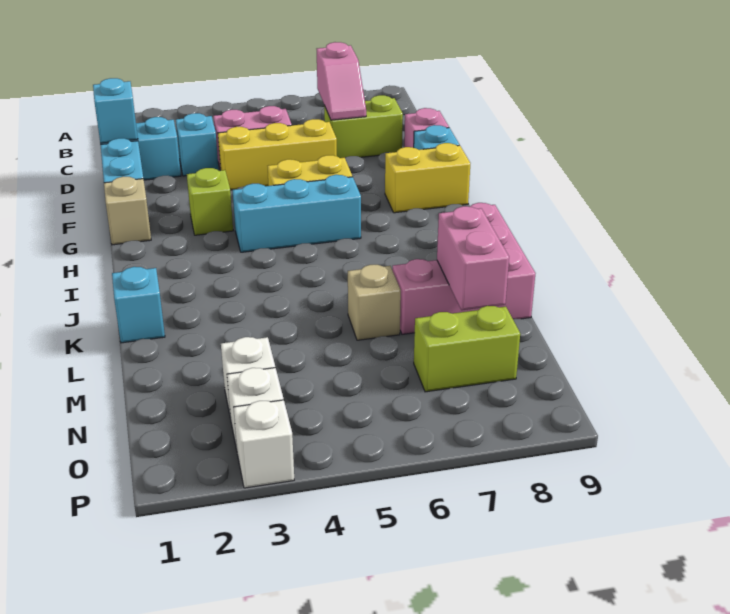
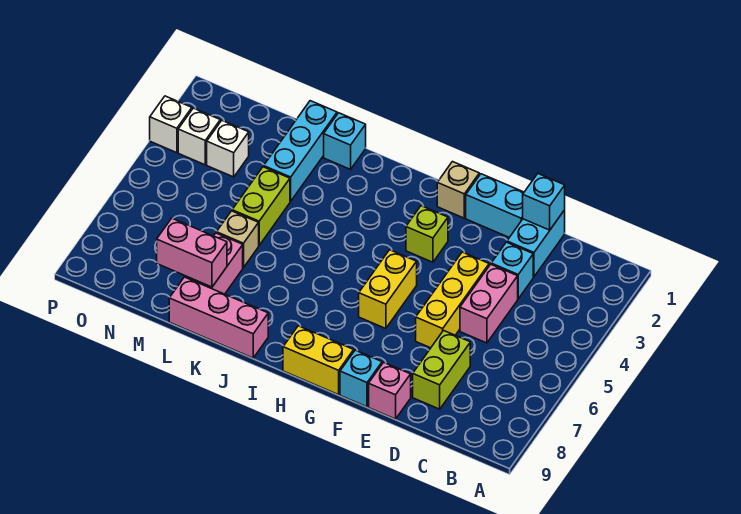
pink 1x2 slope [317,42,366,120] -> none
yellow 1x2 brick [385,143,470,213] -> yellow 1x2 brick turned to [283,326,354,395]
cyan 1x3 brick [232,175,361,252] -> cyan 1x3 brick moved to [264,101,337,201]
lime 1x2 brick [414,306,520,392] -> lime 1x2 brick moved to [232,167,290,245]

